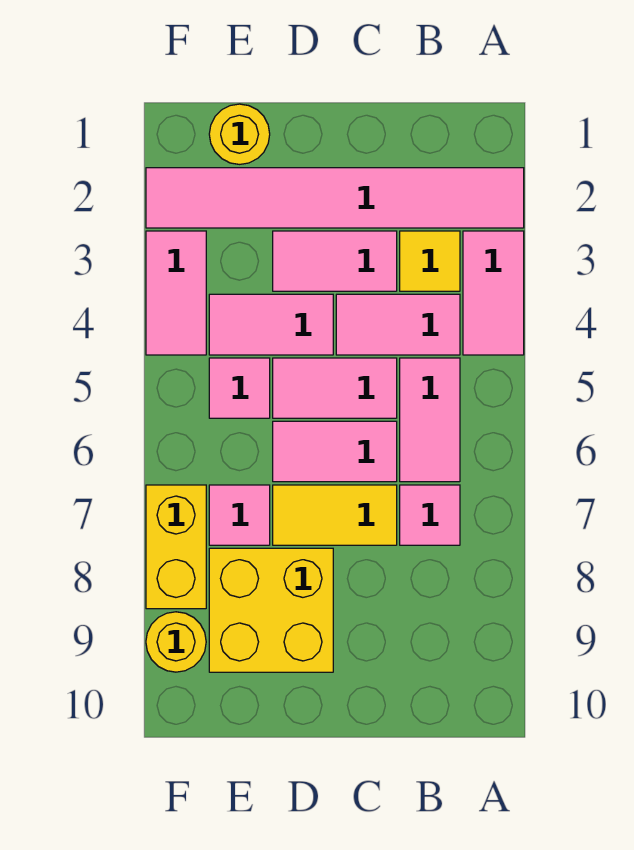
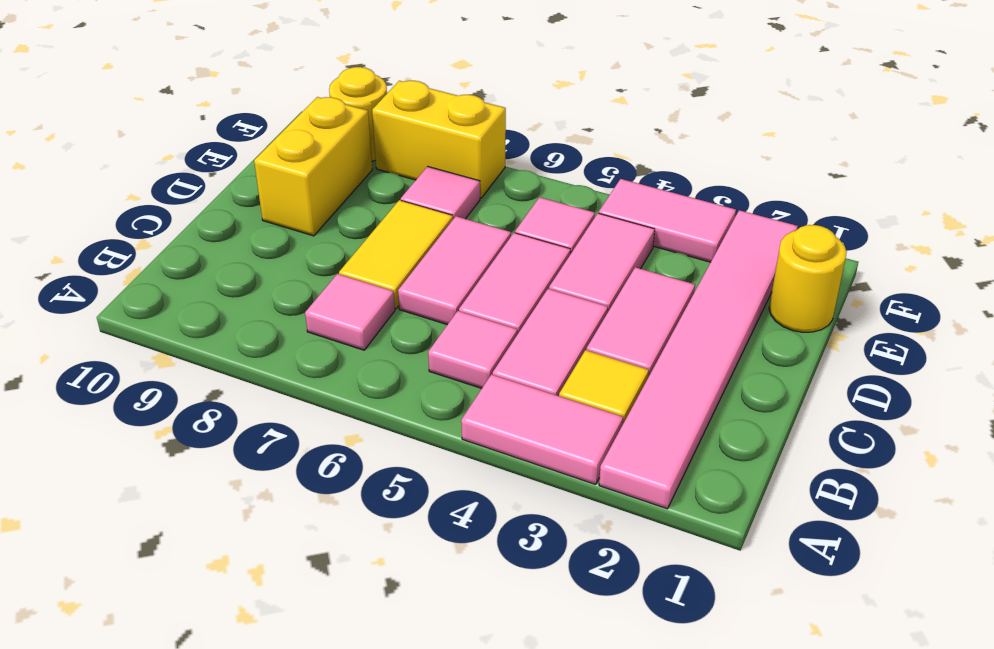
pink 1x2 tile [400,358,460,482] -> pink 1x1 tile [428,311,517,388]
yellow 2x2 brick [209,548,333,672] -> yellow 1x2 brick [254,97,372,236]

